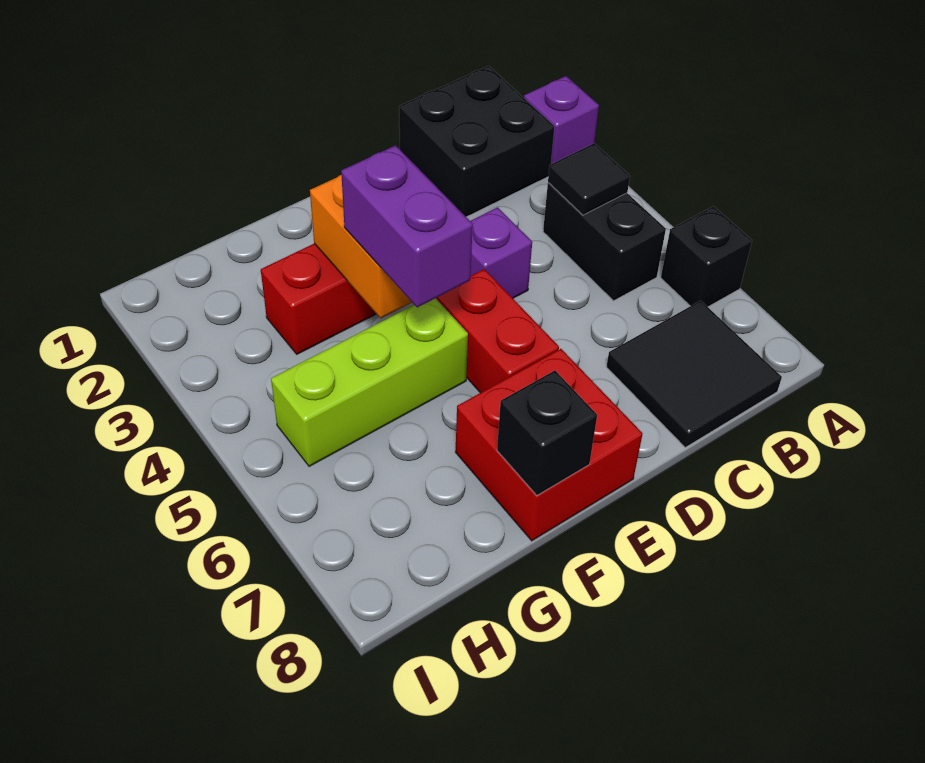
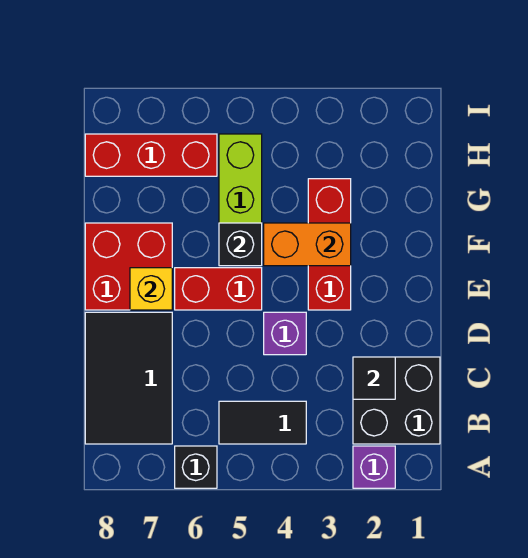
black 1x2 brick [543,183,666,301] -> black 1x2 tile [219,401,306,444]
black 1x1 tile [548,143,630,215] -> black 1x1 tile moved to [353,357,395,399]
black 2x2 tile [607,301,782,447] -> black 2x3 tile [85,312,172,444]
none -> yellow 1x1 brick [130,268,172,310]
purple 1x2 brick [341,145,473,308] -> none
black 1x1 brick [497,371,597,495] -> black 1x1 brick moved to [219,223,262,266]
none -> red 1x3 brick [85,134,217,176]

